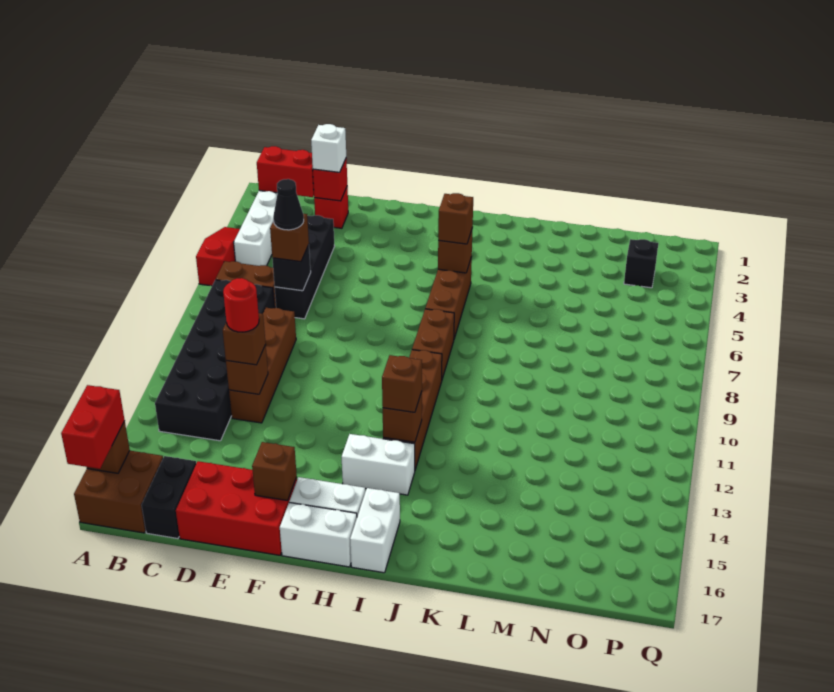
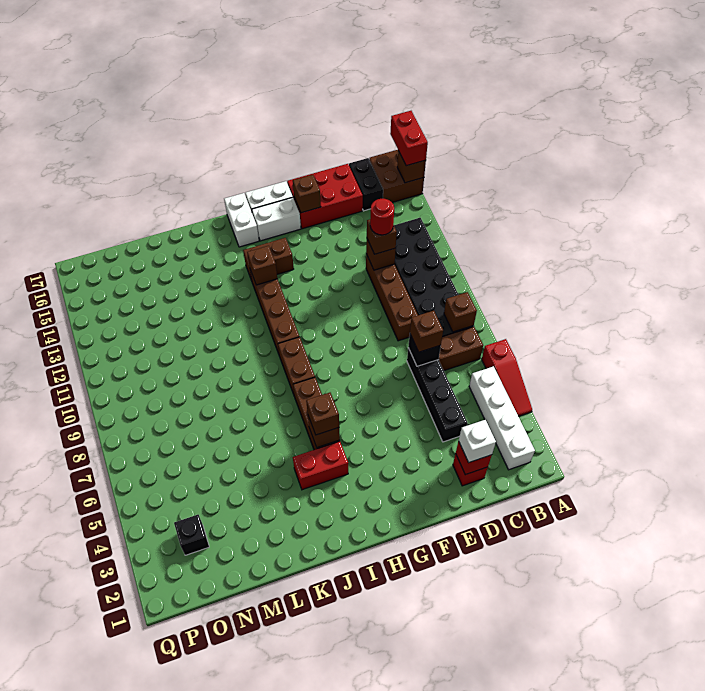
red 1x2 brick [257,146,314,197] -> red 1x2 brick moved to [293,441,348,490]
black 1x1 cone [273,179,304,230] -> none
white 1x2 brick [342,434,415,495] -> brown 1x2 brick [243,238,294,280]
brown 1x1 brick [382,355,422,412] -> brown 1x1 brick moved to [444,292,477,332]

